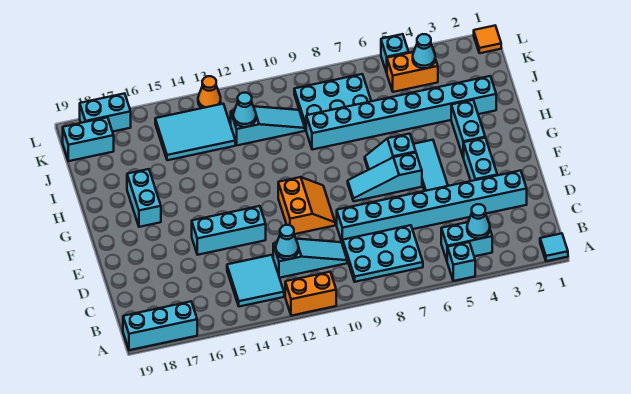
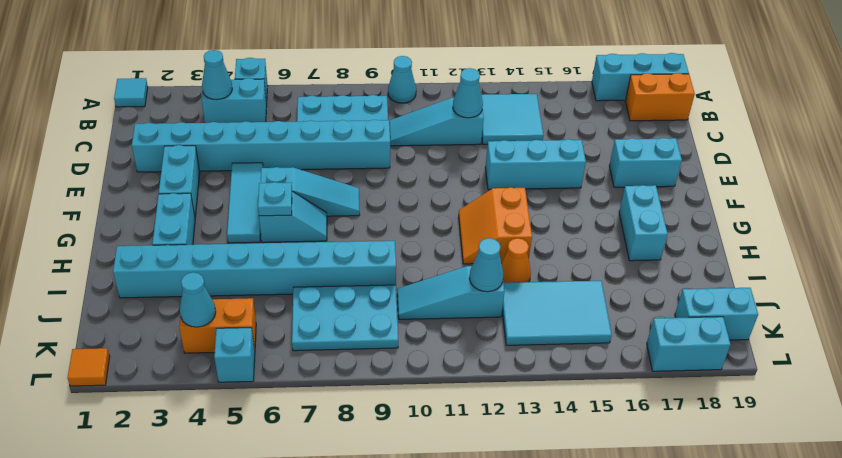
none -> cyan 1x1 cone [388,56,416,103]
orange 1x2 brick [285,272,336,316] -> orange 1x2 brick moved to [625,73,695,121]
orange 2x2 slope [278,177,335,234] -> orange 2x2 slope moved to [459,187,532,264]
none -> cyan 1x2 brick [609,138,682,187]
none -> cyan 1x1 plate [258,182,292,216]
orange 1x1 cone [198,76,221,108] -> orange 1x1 cone moved to [502,238,531,283]

